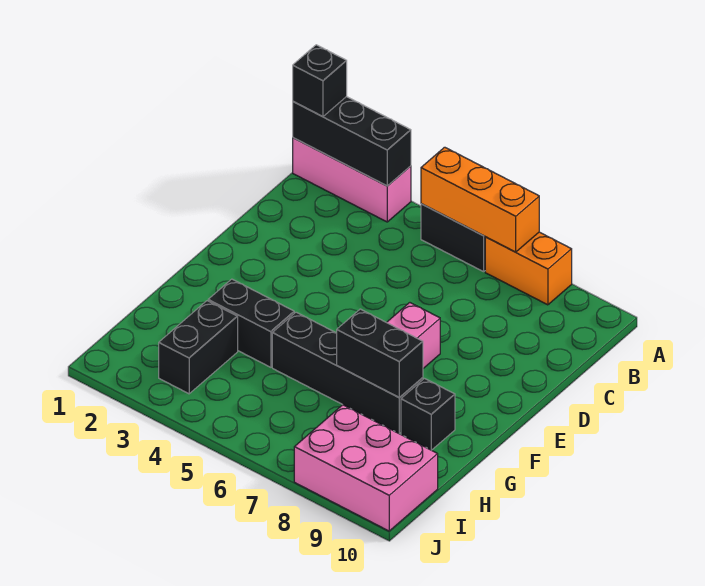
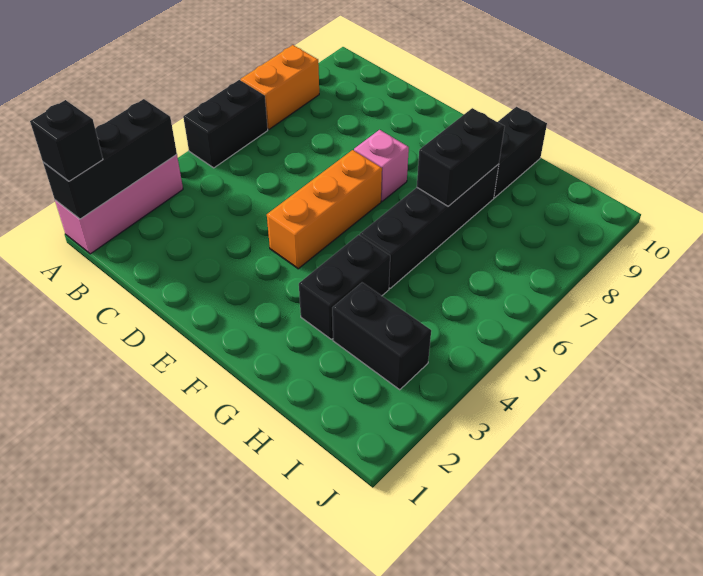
orange 1x3 brick [421,147,539,252] -> orange 1x3 brick moved to [267,150,382,269]
black 1x1 brick [401,379,455,450] -> black 1x2 brick [494,107,547,198]
pink 2x3 brick [294,405,438,531] -> none

